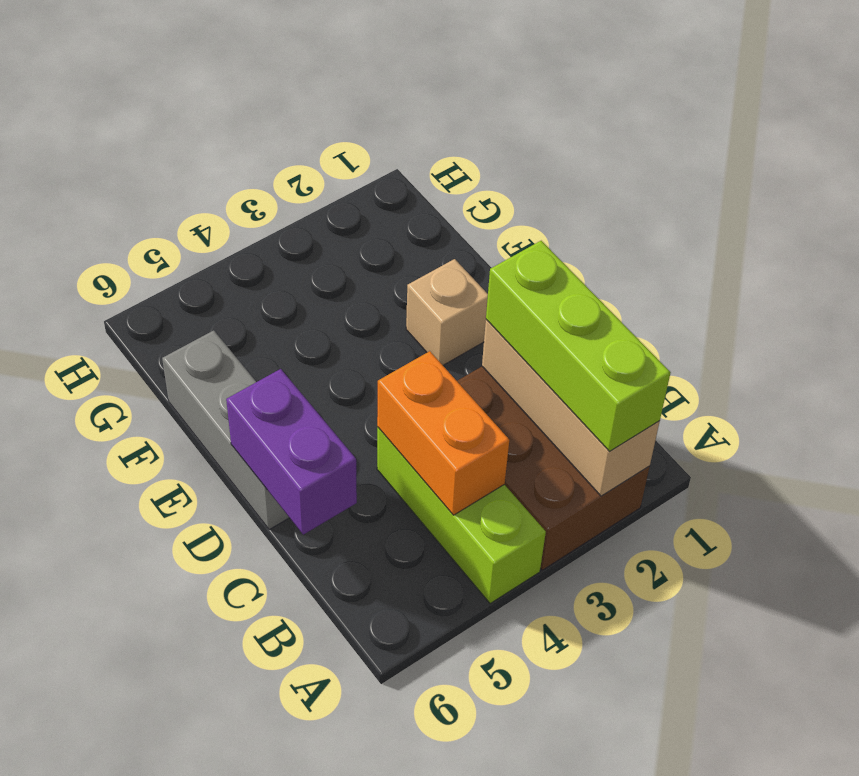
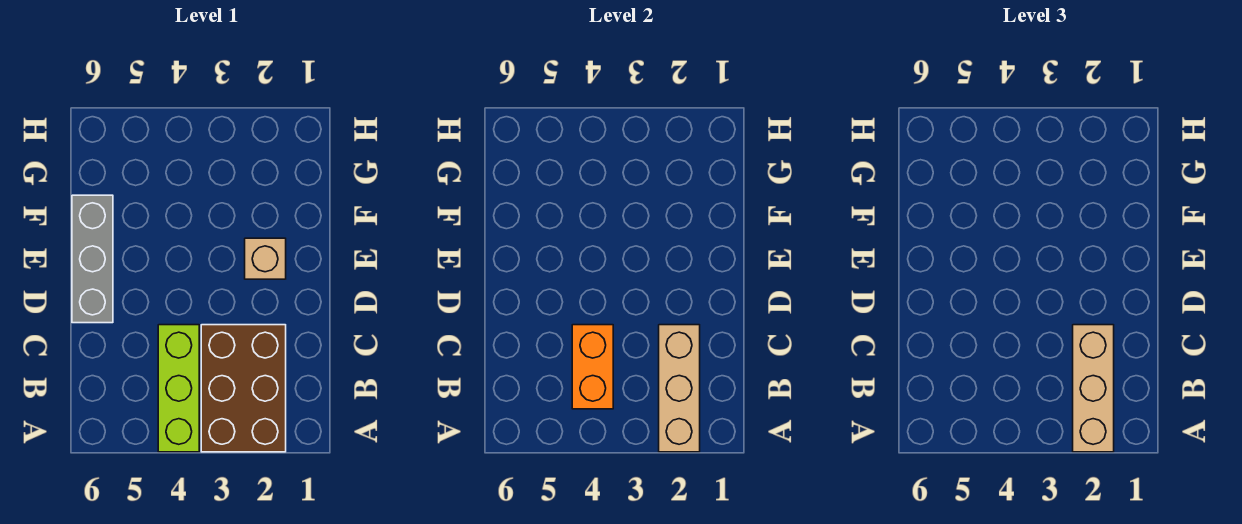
lime 1x3 brick [486,241,671,451] -> tan 1x3 brick [1073,325,1114,452]
purple 1x2 brick [226,369,357,535] -> none

